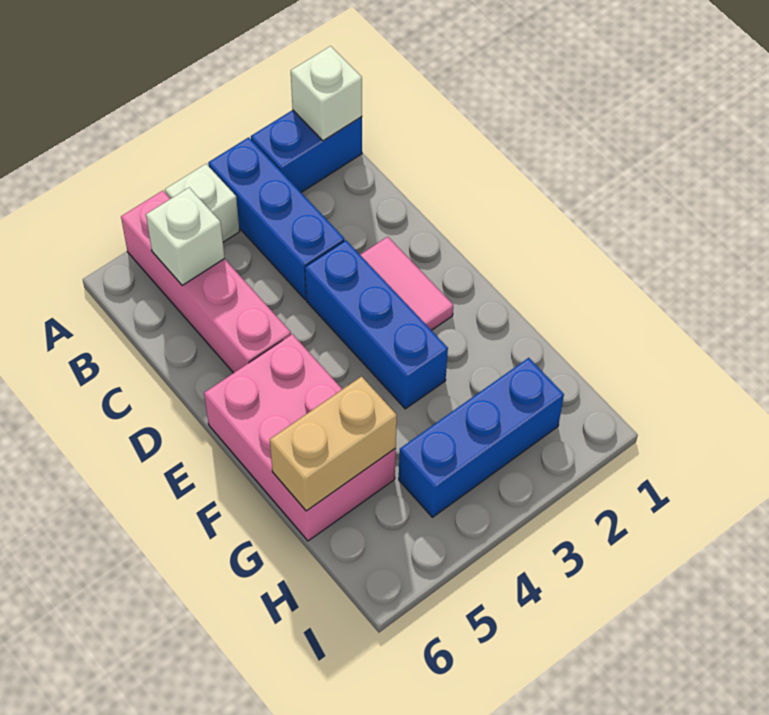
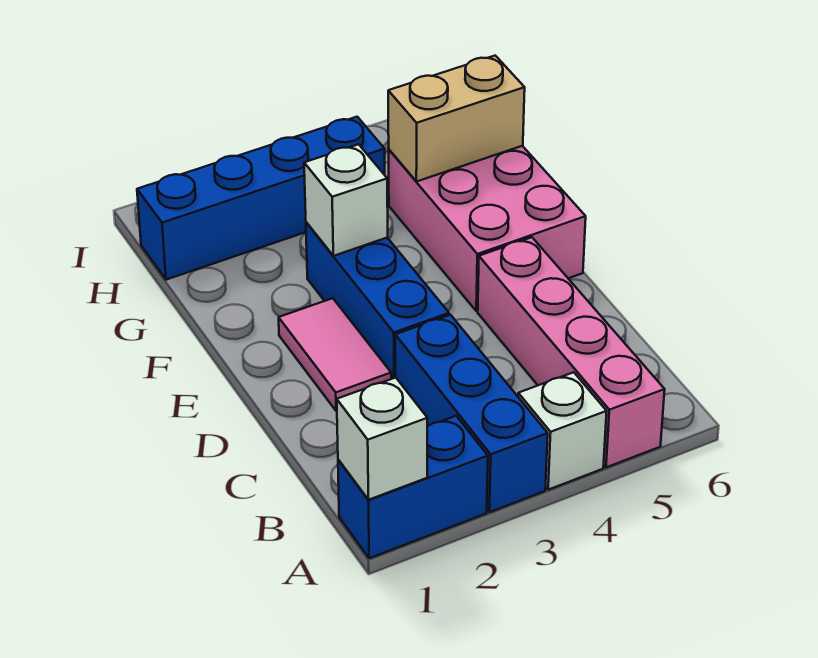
white 1x1 brick [146,188,225,285] -> white 1x1 brick moved to [304,144,388,256]
blue 1x3 brick [399,358,564,517] -> blue 1x4 brick [137,117,385,280]

